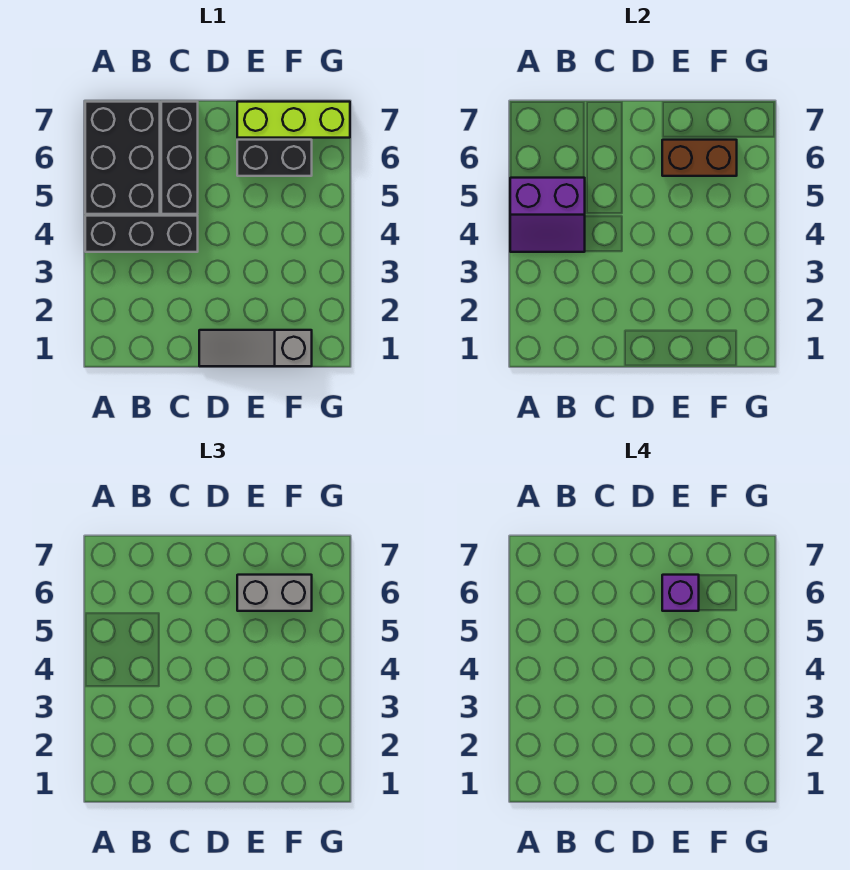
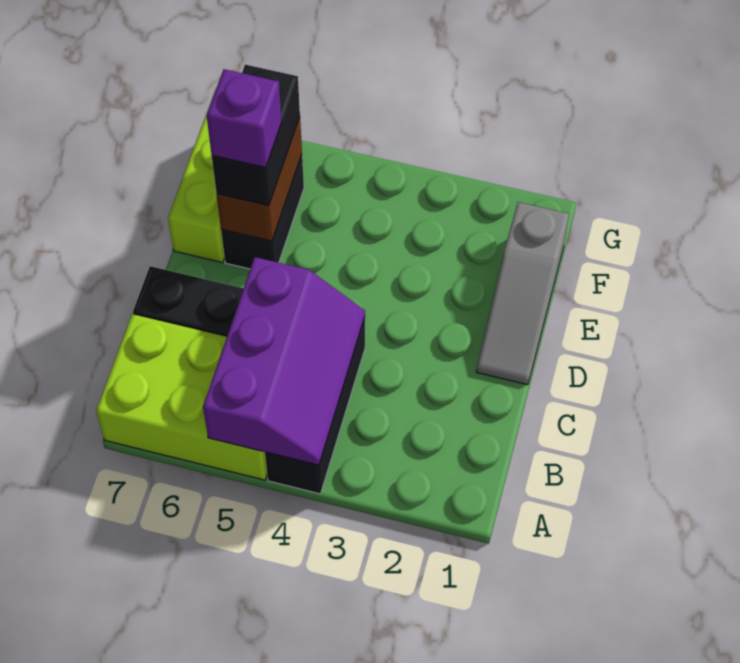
purple 2x2 slope [510,178,585,252] -> purple 2x3 slope [203,257,365,465]
black 2x3 brick [85,102,160,214] -> lime 2x3 brick [96,314,267,480]
grey 1x2 brick [237,575,312,611] -> black 1x2 brick [212,65,300,206]

